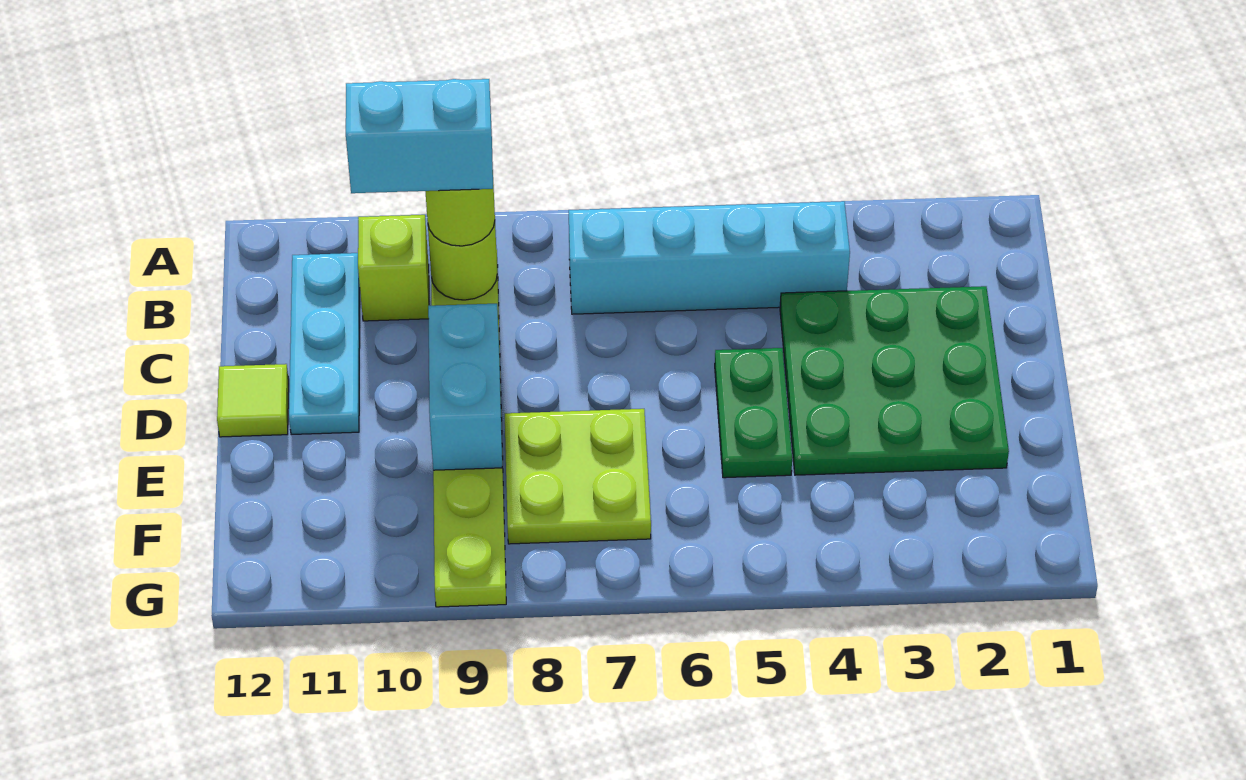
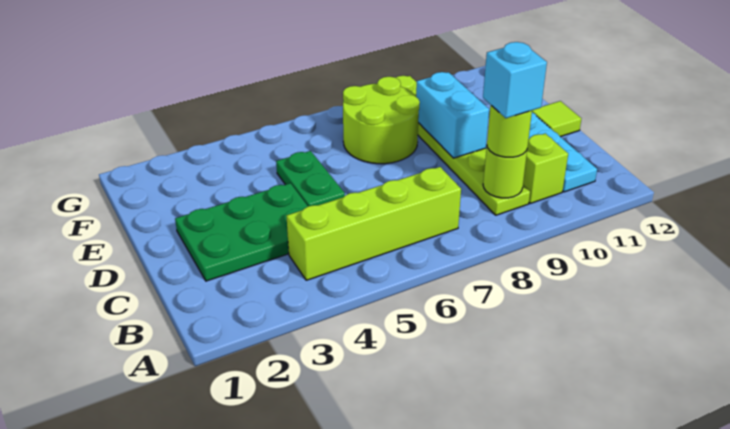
cyan 1x4 brick [569,201,850,314] -> lime 1x4 brick [287,167,461,280]
cyan 1x2 brick [346,79,493,193] -> cyan 1x1 brick [483,42,547,118]
green 3x3 plate [780,286,1009,475] -> green 2x3 plate [175,183,308,281]
lime 2x2 plate [505,409,651,544] -> lime 2x2 round brick [343,77,420,164]

